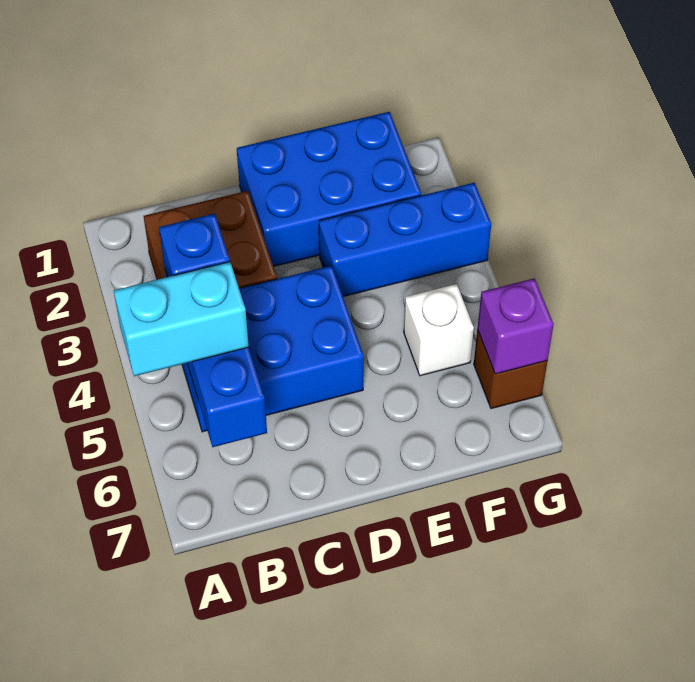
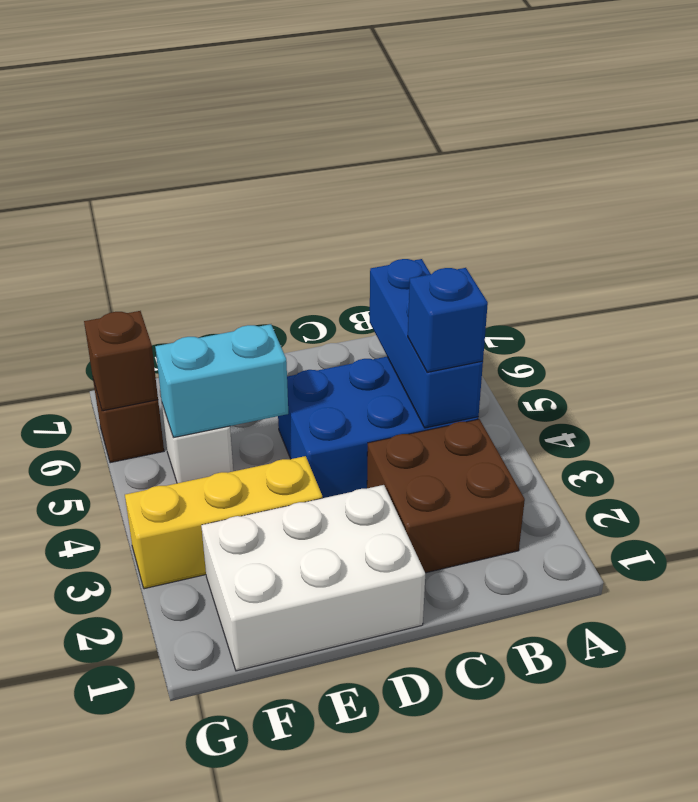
cyan 1x2 brick [114,262,249,376] -> cyan 1x2 brick moved to [155,324,288,438]
blue 2x3 brick [237,112,421,266] -> white 2x3 brick [201,485,425,671]
blue 1x3 brick [319,183,491,297] -> yellow 1x3 brick [125,456,323,589]
purple 1x1 brick [477,278,554,374] -> brown 1x1 brick [84,311,158,411]

